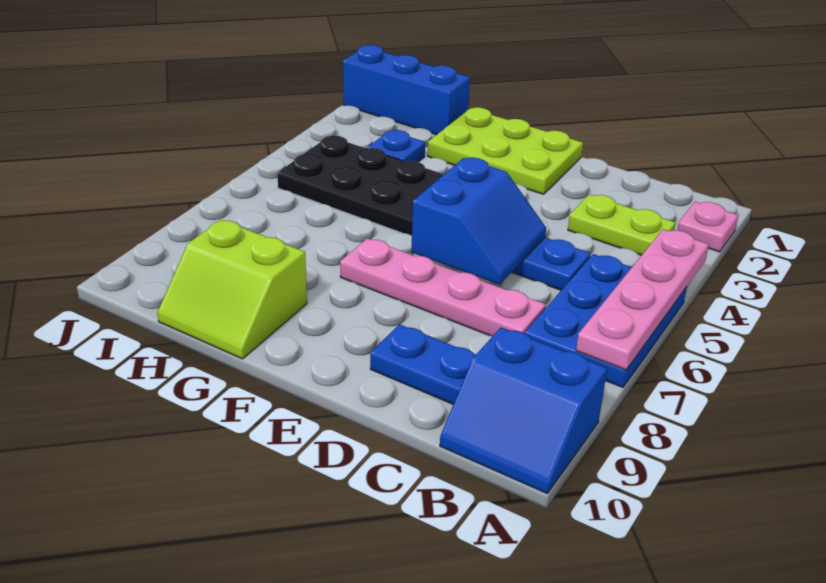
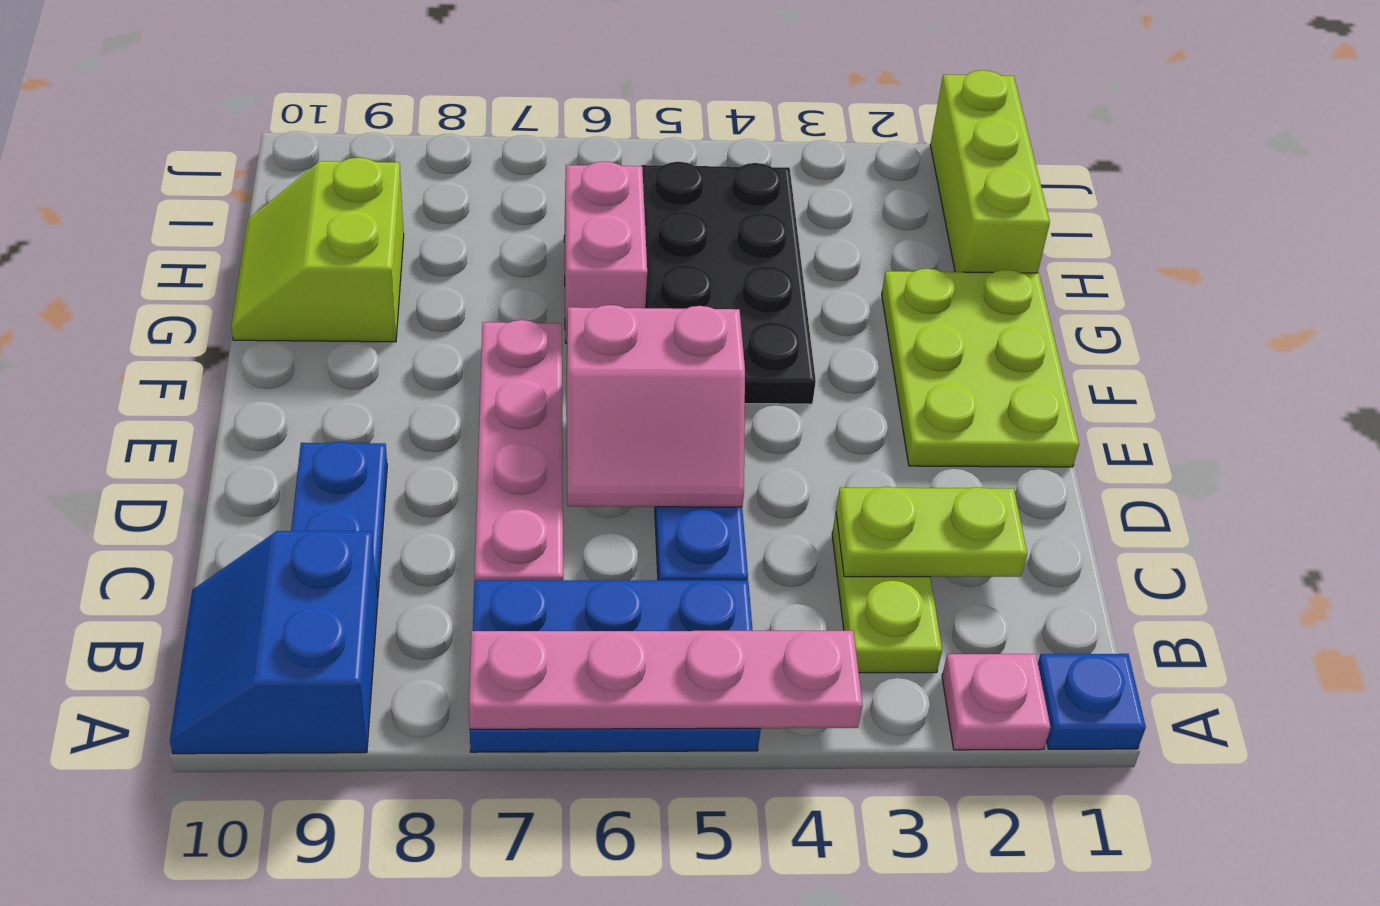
none -> lime 1x2 plate [836,487,1027,577]
blue 2x2 slope [411,158,546,285] -> pink 2x2 slope [566,305,745,507]
none -> pink 1x2 brick [564,161,647,343]
blue 1x3 brick [343,45,470,135] -> lime 1x3 brick [930,70,1050,273]
blue 1x1 plate [367,130,425,162] -> blue 1x1 plate moved to [1038,654,1146,749]

